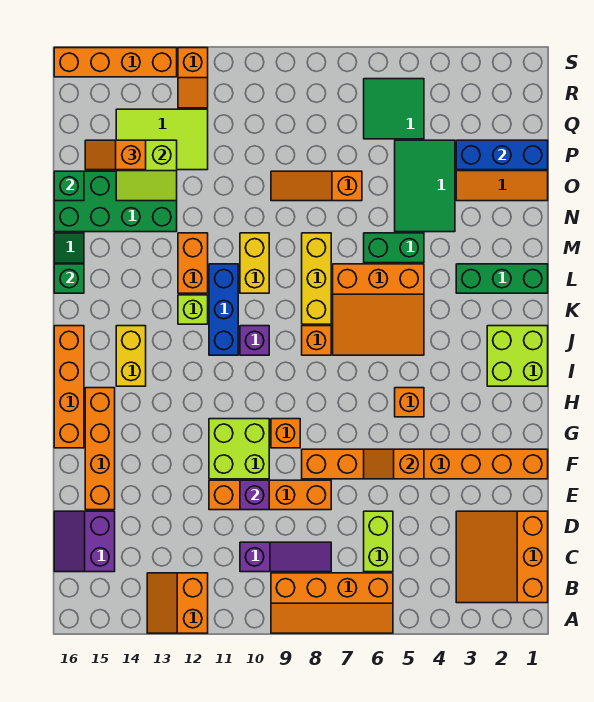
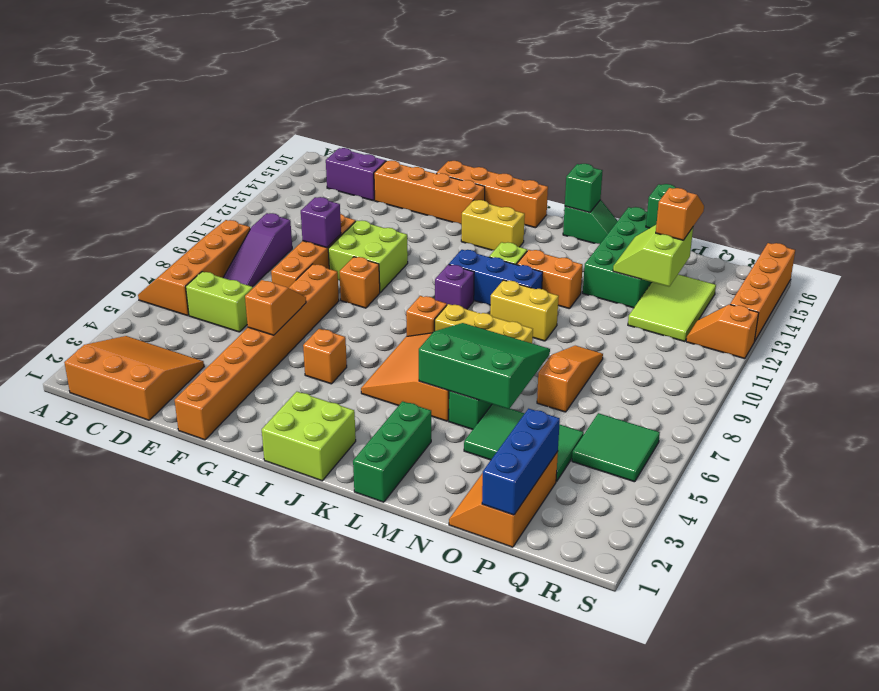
orange 2x2 slope [147,573,208,633] -> none
none -> green 3x3 slope [419,323,550,409]

